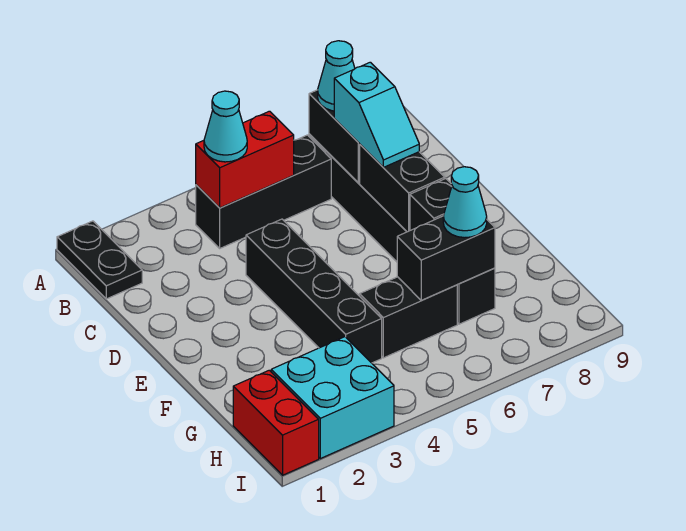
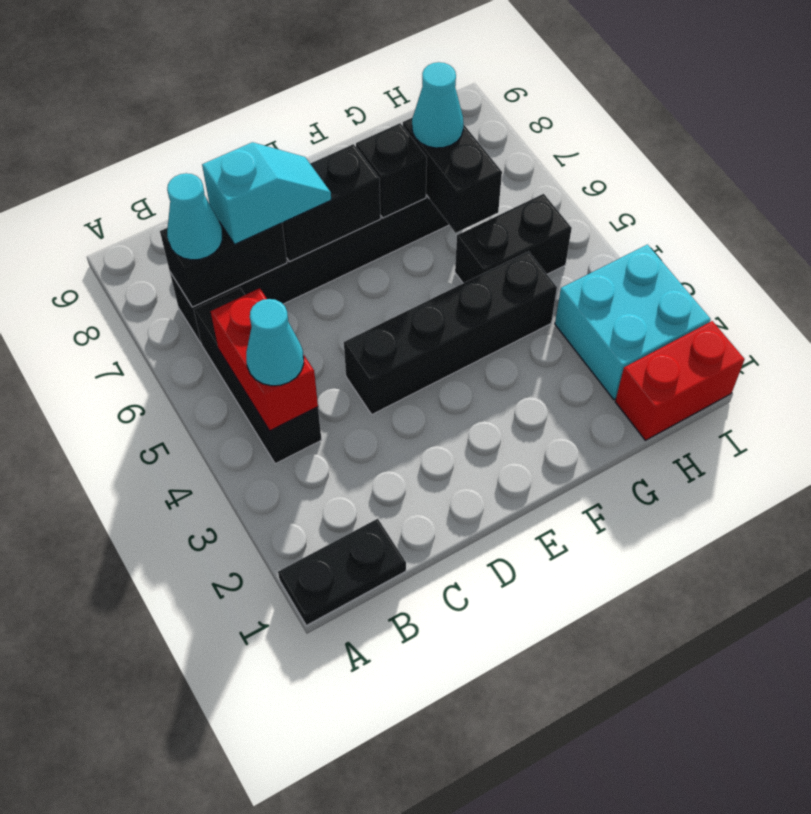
black 1x2 brick [359,277,457,358] -> black 1x2 brick turned to [455,194,572,283]

